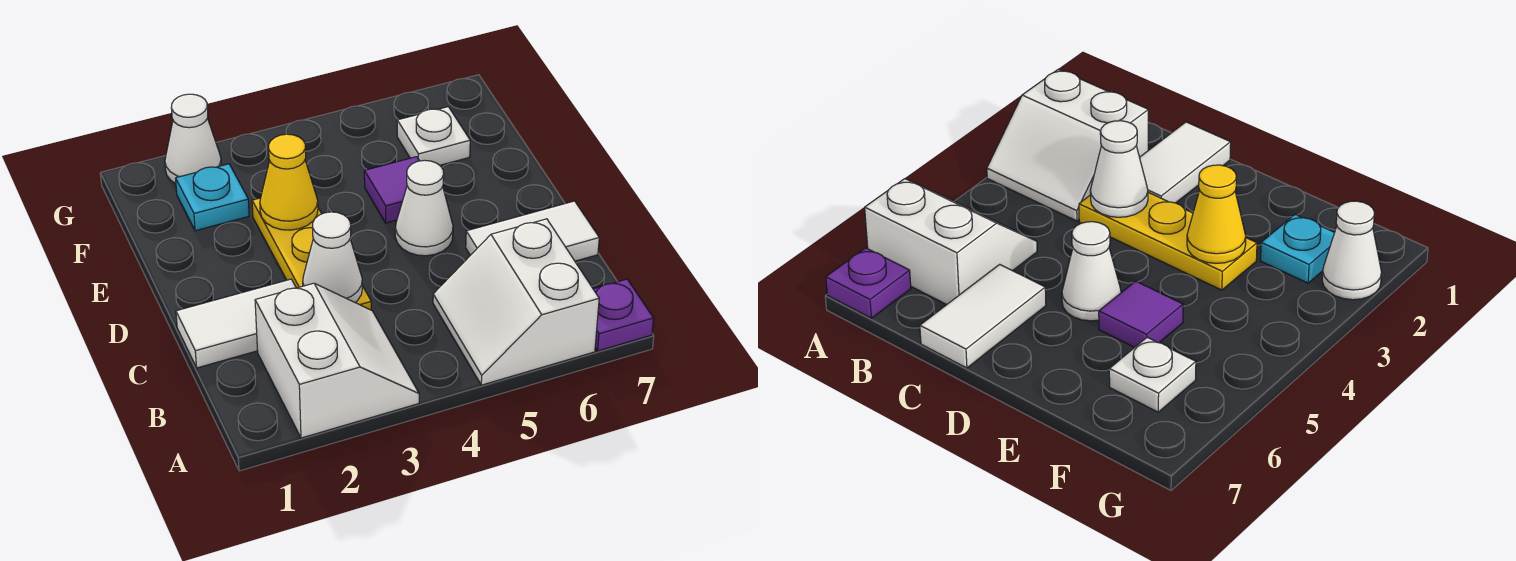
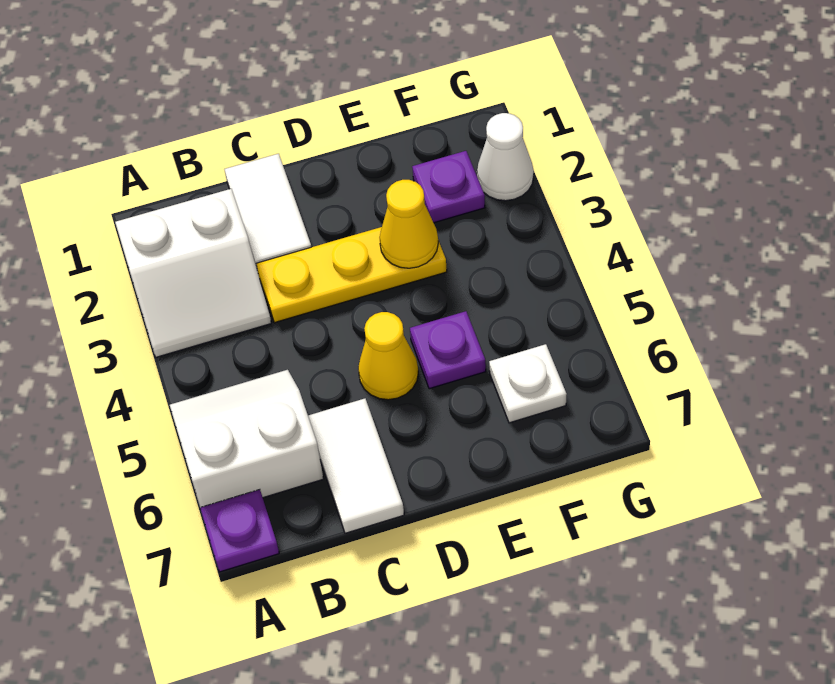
white 1x1 cone [303,212,362,302] -> none
white 1x1 cone [395,160,453,256] -> yellow 1x1 cone [358,312,418,400]
purple 1x1 tile [364,157,419,223] -> purple 1x1 plate [410,311,486,389]
cyan 1x1 plate [176,164,249,231] -> purple 1x1 plate [412,151,485,223]

